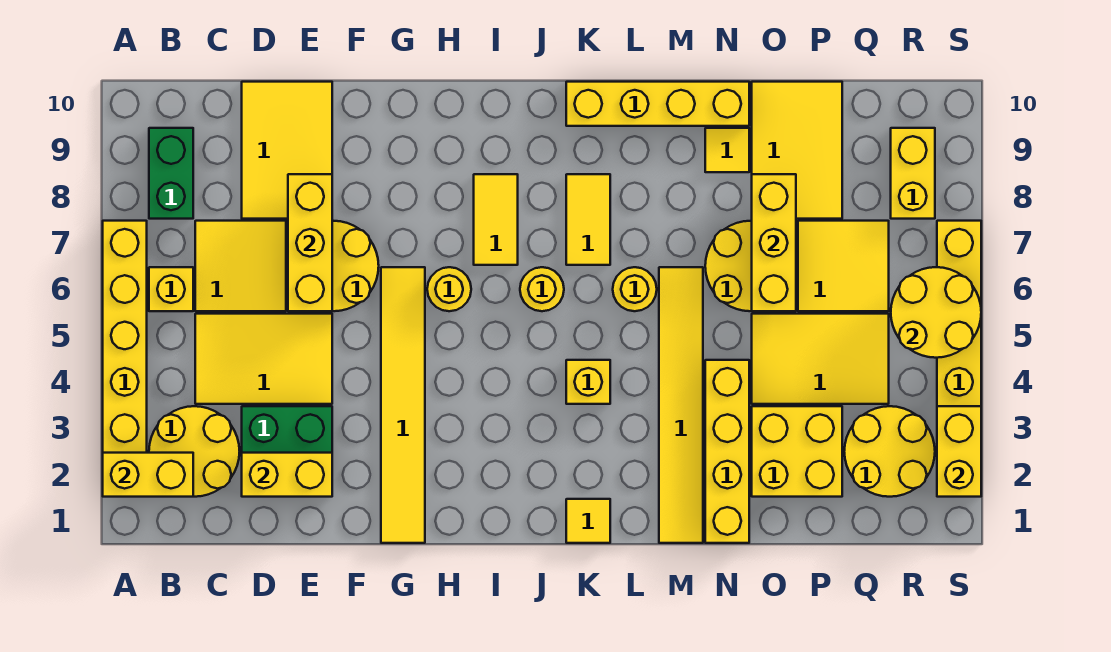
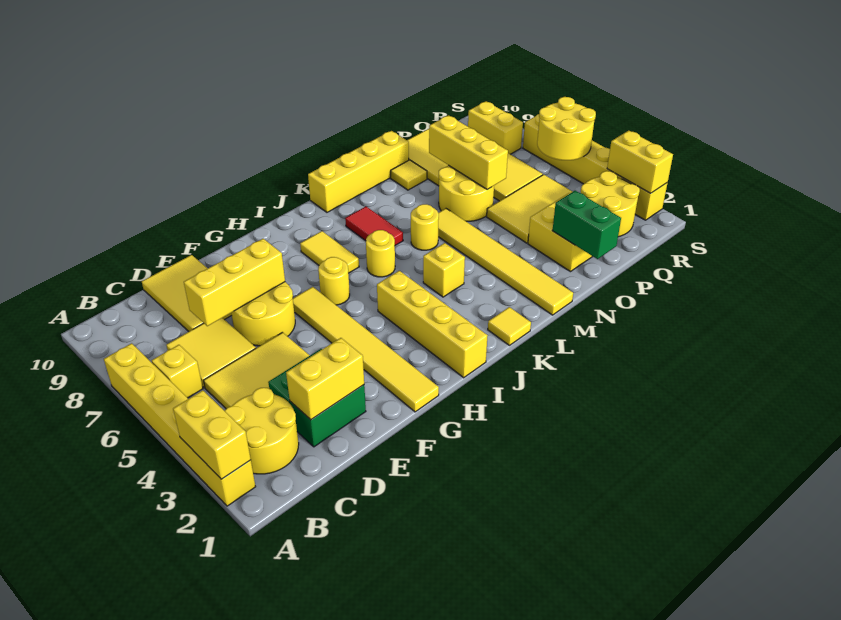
yellow 1x2 brick [103,453,193,497] -> yellow 1x2 brick turned to [173,390,251,479]
green 1x2 brick [149,128,193,219] -> green 1x2 brick moved to [552,191,621,259]
yellow 1x3 brick [288,174,332,311] -> yellow 1x3 brick turned to [184,239,285,326]
yellow 1x2 tile [566,174,610,265] -> red 1x2 tile [345,207,403,245]
yellow 1x4 brick [705,360,749,543] -> yellow 1x4 brick moved to [377,271,488,378]

